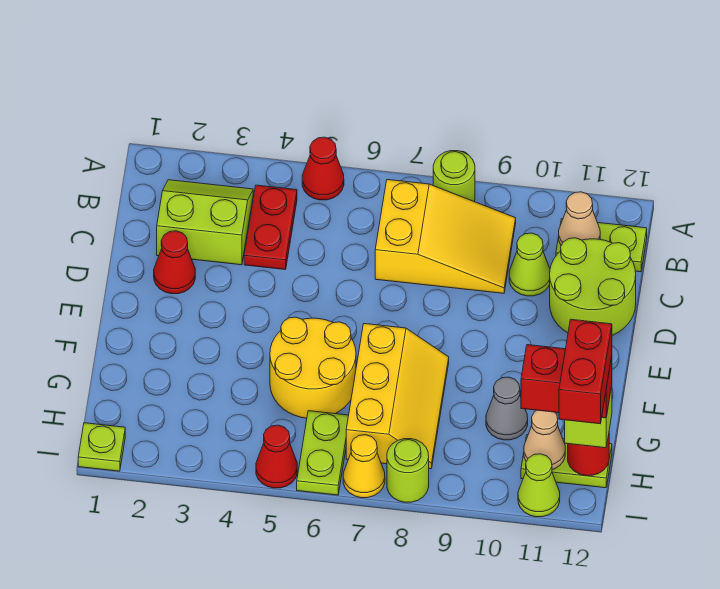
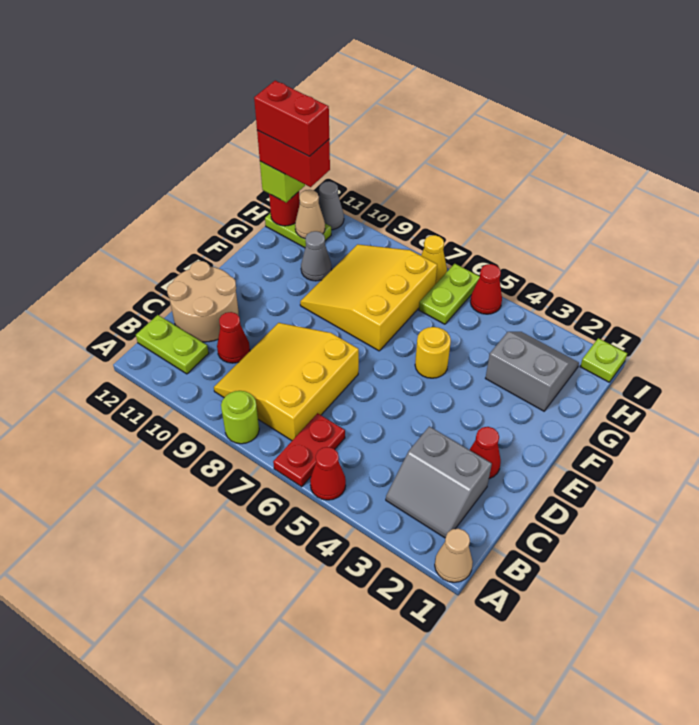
lime 2x2 slope [157,180,253,265] -> grey 2x2 slope [386,426,492,538]
red 1x2 plate [244,185,297,270] -> red 1x2 plate moved to [273,413,345,487]
yellow 2x3 slope [375,180,516,293] -> yellow 3x3 slope [214,323,359,441]
tan 1x1 cone [559,192,600,245] -> tan 1x1 cone moved to [435,528,473,582]
lime 1x1 cone [509,233,550,296] -> red 1x1 cone [217,312,250,363]
lime 2x2 round brick [550,238,636,335] -> tan 2x2 round brick [167,261,239,342]
yellow 2x2 round brick [270,317,356,418] -> yellow 1x1 round brick [415,327,451,378]
yellow 2x3 slope [346,324,449,469] -> yellow 3x3 slope [300,244,437,351]
none -> grey 2x2 slope [485,332,579,411]
red 1x2 brick [559,319,612,424] -> red 1x2 brick turned to [254,81,329,156]
lime 1x1 round brick [387,439,429,502] -> none
lime 1x1 cone [518,454,560,517] -> grey 1x1 cone [319,181,344,230]

